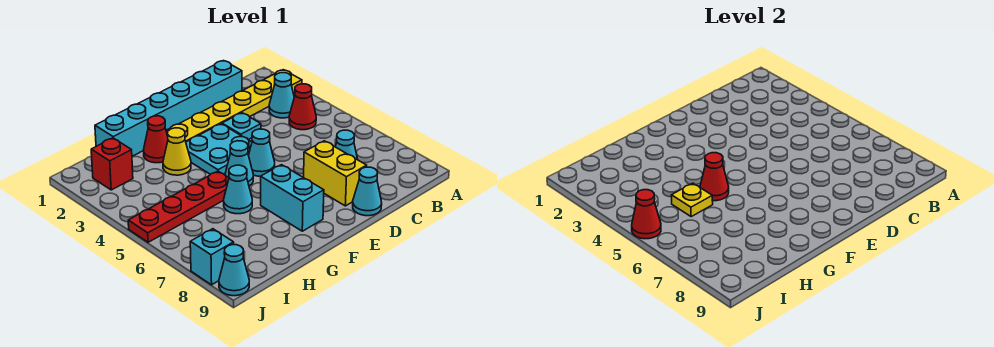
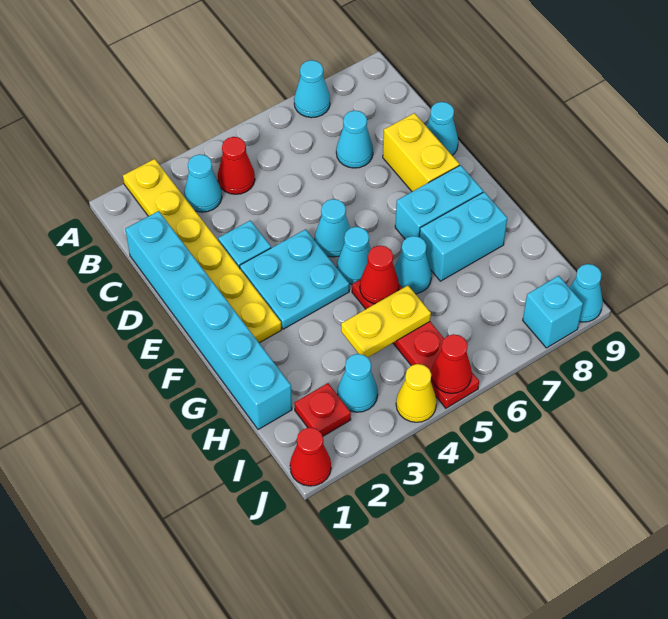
none -> cyan 1x1 cone [294,60,330,118]
yellow 1x2 brick [304,141,367,206] -> yellow 1x2 brick turned to [383,113,459,192]
red 1x1 cone [144,116,168,163] -> red 1x1 cone moved to [290,427,331,486]
yellow 1x1 cone [163,128,191,175] -> yellow 1x1 cone moved to [396,364,437,422]
none -> cyan 1x2 brick [420,192,507,281]
yellow 1x1 plate [671,183,713,217] -> yellow 1x2 plate [341,285,431,358]
red 1x1 brick [91,138,133,190] -> red 1x1 plate [294,383,351,436]
none -> cyan 1x1 cone [338,354,378,412]

